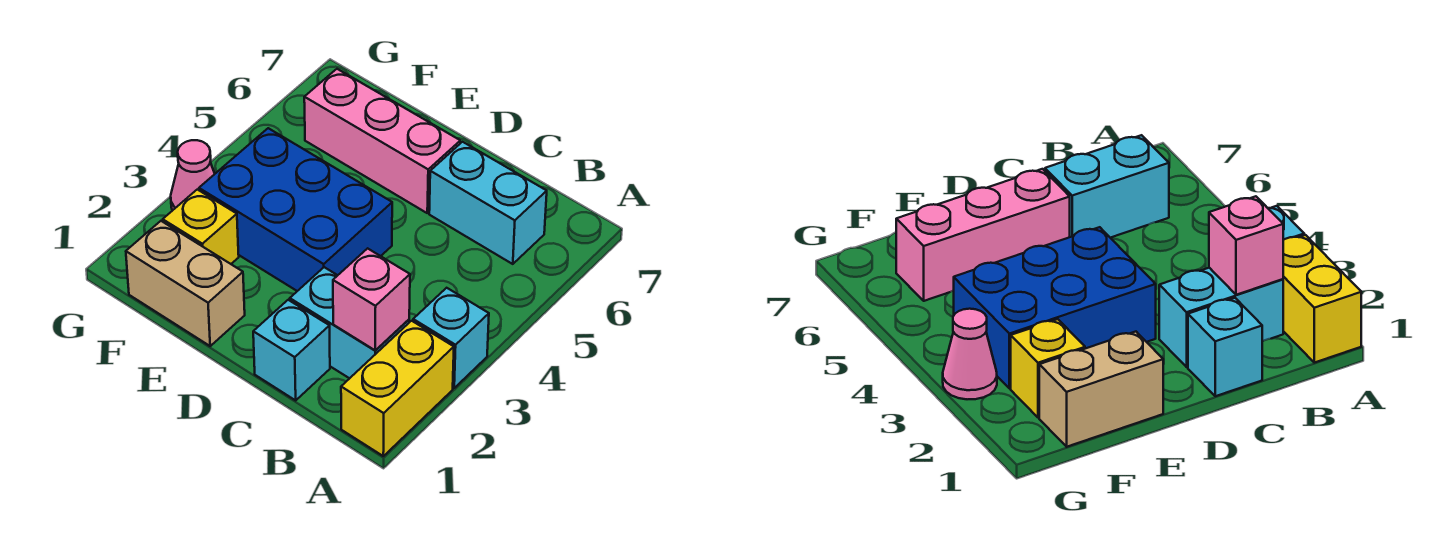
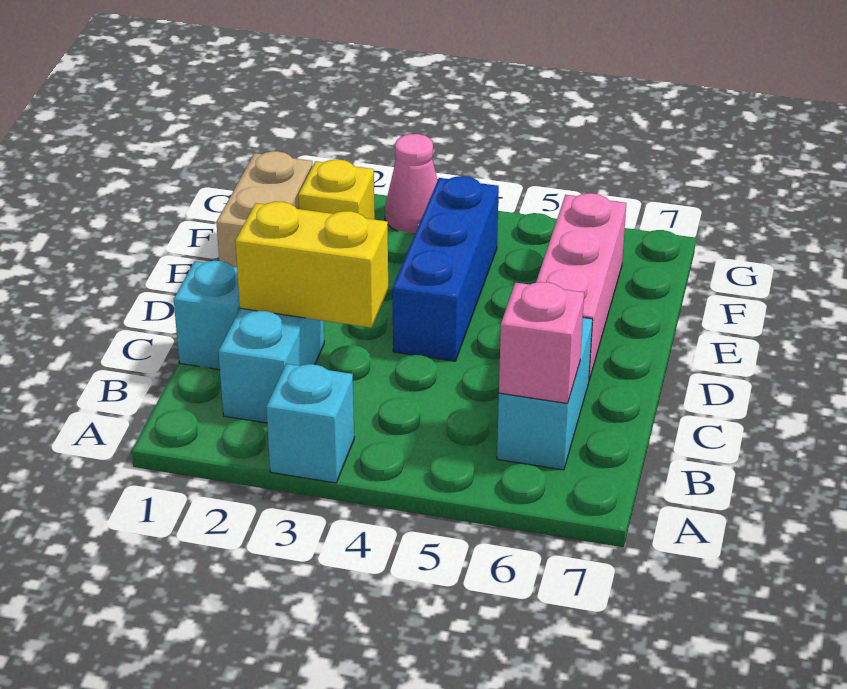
yellow 1x2 brick [341,321,454,456] -> yellow 1x2 brick moved to [235,202,388,328]
pink 1x1 brick [333,248,410,350] -> pink 1x1 brick moved to [499,282,584,404]
blue 2x3 brick [199,128,392,291] -> blue 1x3 brick [392,176,499,361]

